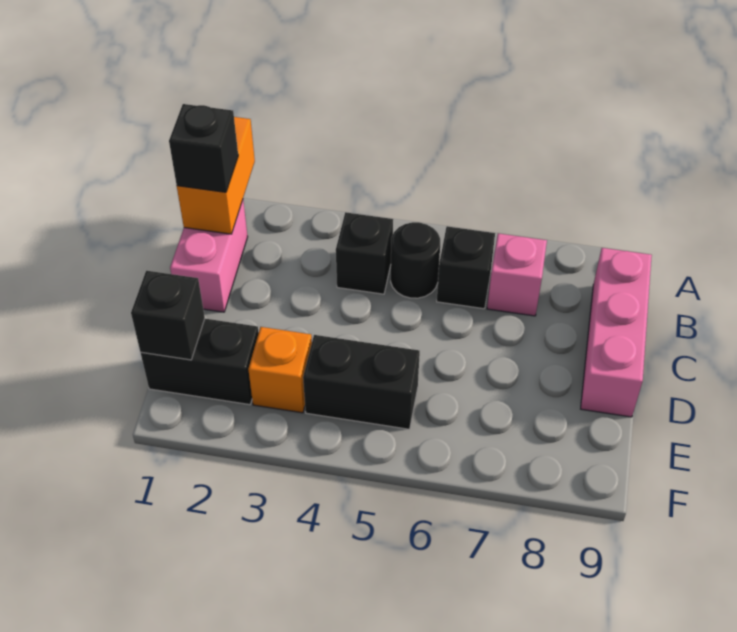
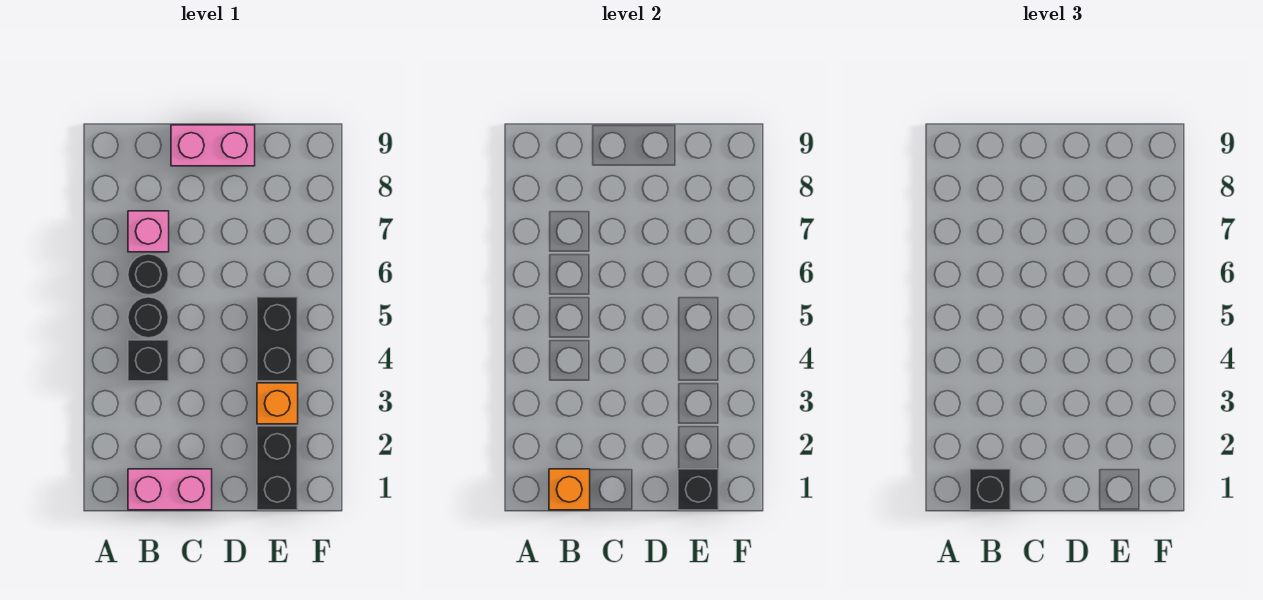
orange 1x2 brick [177,117,255,234] -> orange 1x1 brick [549,469,590,510]
black 1x1 brick [437,226,495,309] -> black 1x1 round brick [128,254,169,295]
pink 1x3 brick [581,248,652,417] -> pink 1x2 brick [171,125,255,166]

